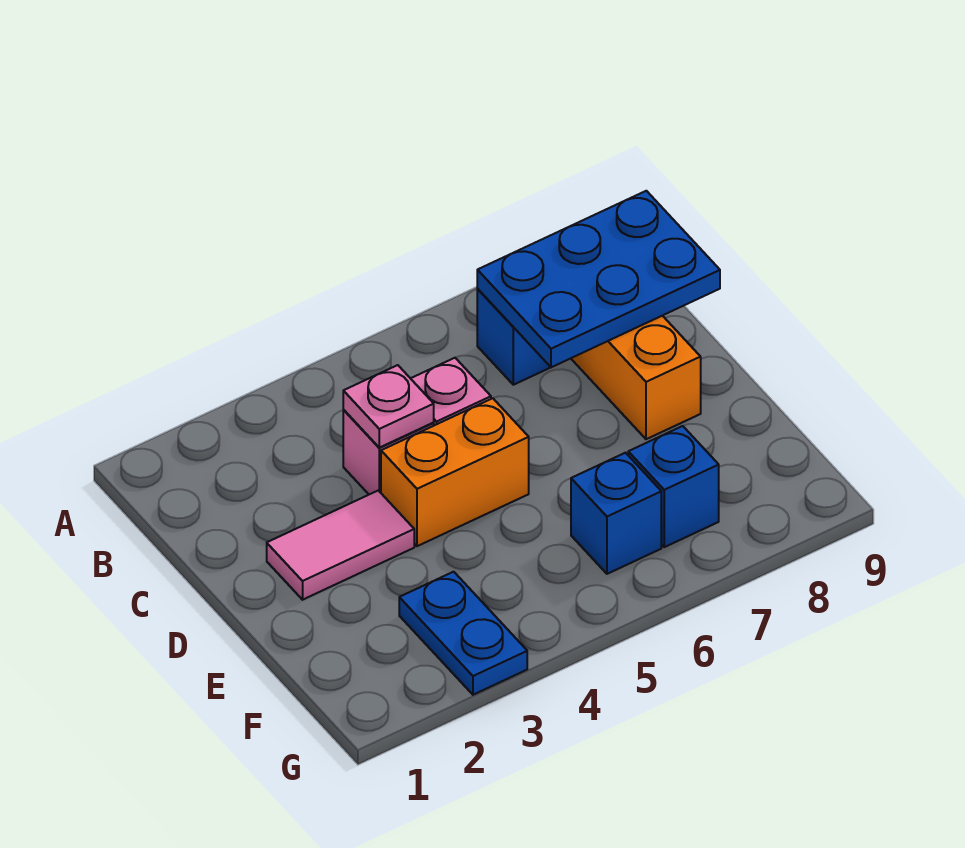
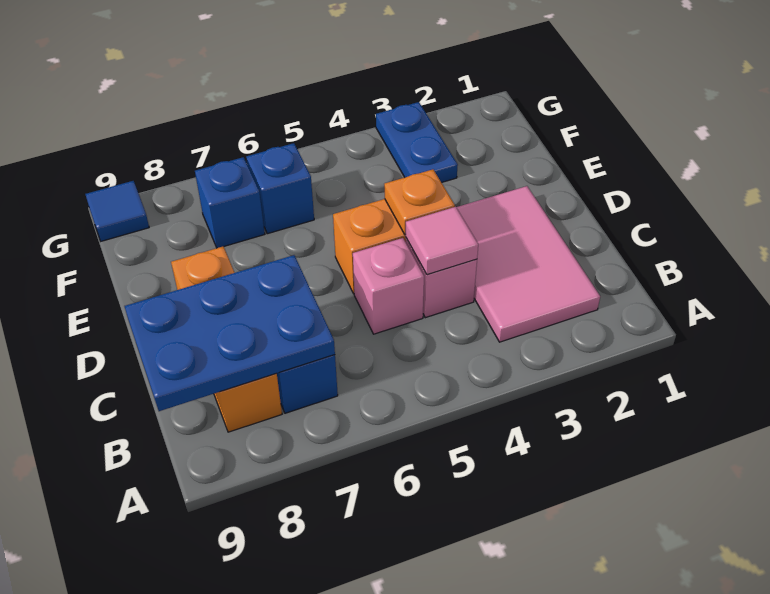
pink 1x1 plate [343,365,434,448] -> pink 1x1 tile [406,207,478,275]
pink 1x2 tile [267,491,414,600] -> pink 2x3 tile [456,186,600,342]
none -> orange 1x1 plate [384,169,455,234]
none -> blue 1x1 tile [85,181,149,241]

